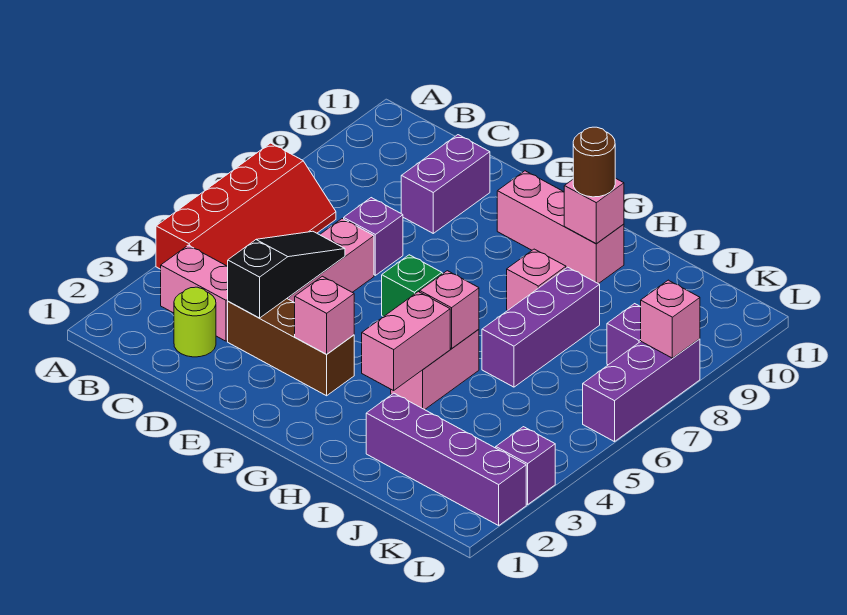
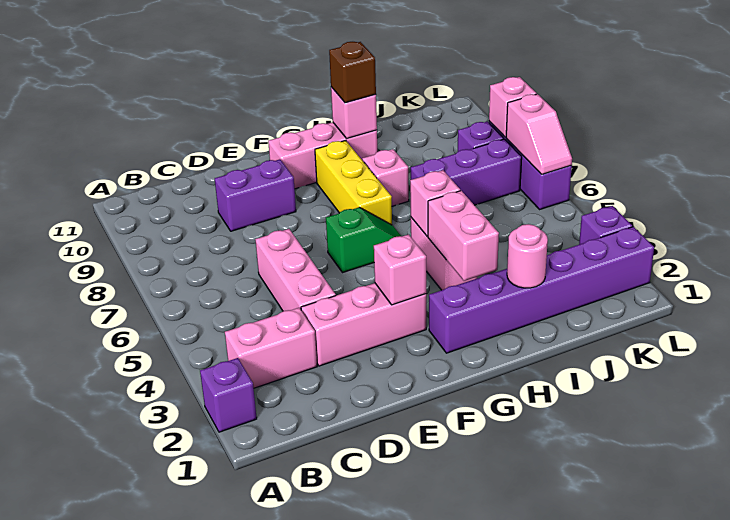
red 2x4 slope [156,143,336,269] -> none
lime 1x1 round brick [174,287,216,357] -> none
brown 1x3 brick [228,299,354,396] -> pink 1x3 brick [301,283,426,366]
black 1x3 slope [228,231,345,318] -> none
purple 1x1 brick [344,198,403,275] -> purple 1x1 brick moved to [200,358,257,432]
purple 1x2 brick [401,135,490,233] -> purple 1x2 brick turned to [215,159,296,231]
none -> yellow 1x3 brick [315,140,392,225]
brown 1x1 round brick [573,127,615,197] -> brown 1x1 brick [329,42,376,103]
purple 1x4 brick [366,393,526,525] -> purple 1x6 brick [429,227,654,353]
none -> pink 1x1 round brick [507,224,548,288]
purple 1x3 brick [482,267,600,387] -> purple 1x3 brick turned to [411,139,522,205]
none -> pink 1x2 slope [506,94,572,174]

